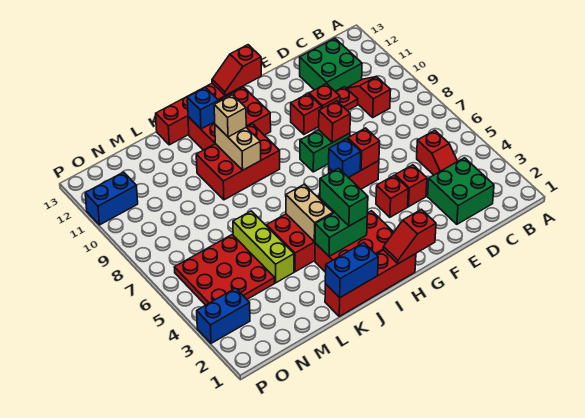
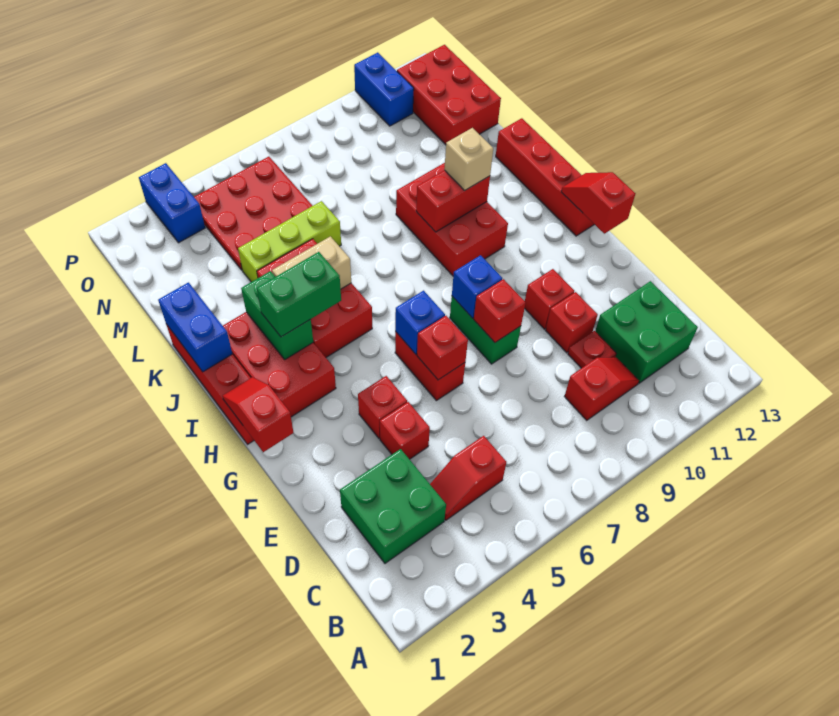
red 2x3 brick [188,87,271,150] -> red 2x3 brick moved to [397,45,501,145]
tan 1x2 brick [215,125,261,170] -> red 1x2 brick [416,170,490,232]
blue 1x1 brick [187,88,219,129] -> blue 1x1 brick moved to [452,255,502,318]

